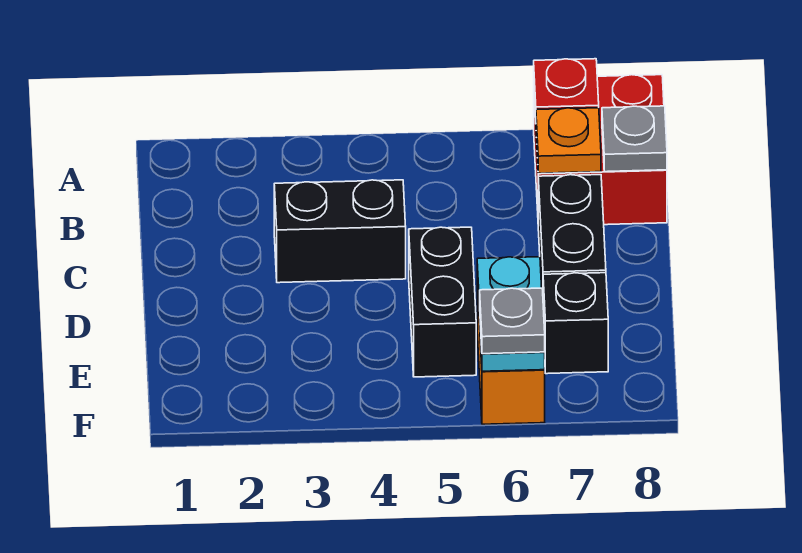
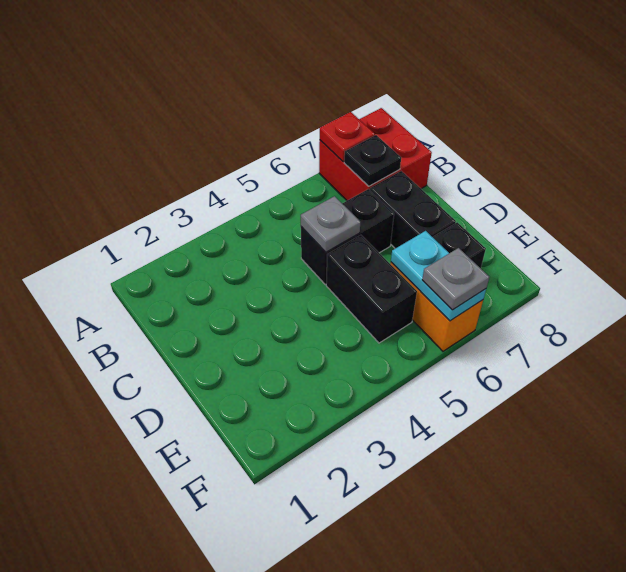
orange 1x1 plate [536,108,601,173] -> black 1x1 plate [344,135,401,186]
grey 1x1 plate [602,106,667,172] -> grey 1x1 plate moved to [301,196,360,252]
black 1x2 brick [274,180,406,283] -> black 1x2 brick moved to [301,189,394,284]

